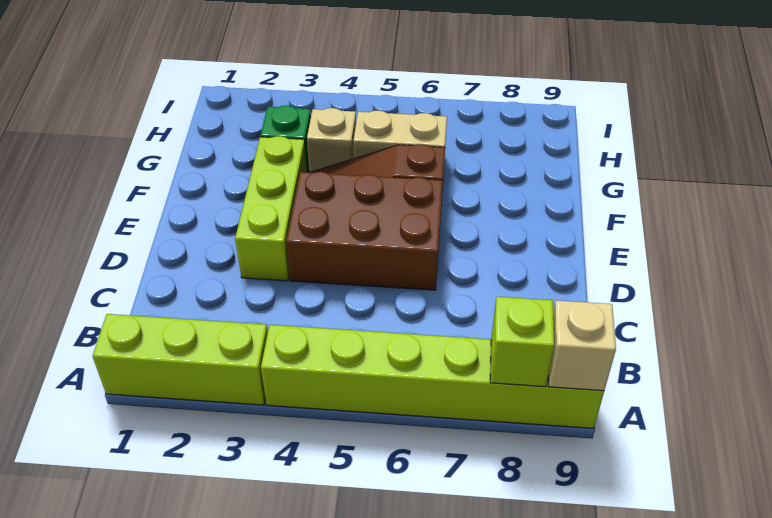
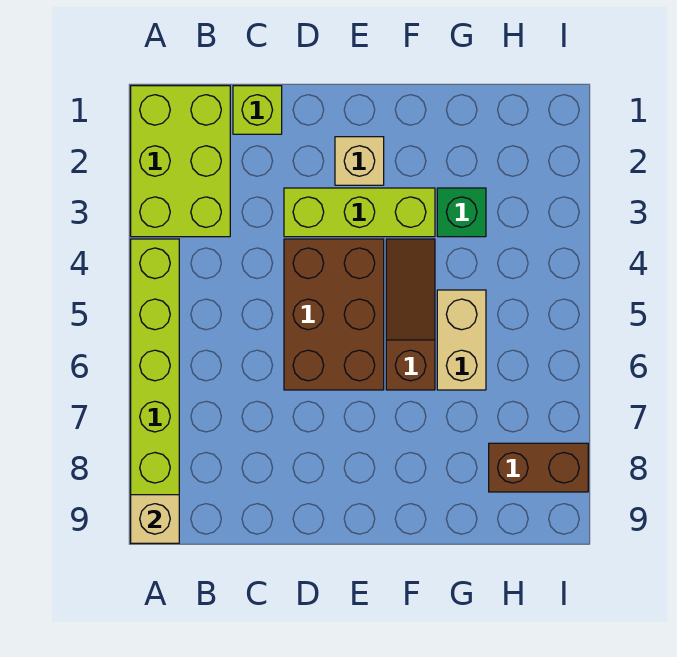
lime 1x3 brick [93,314,268,405] -> lime 2x3 brick [131,86,230,237]
lime 1x1 brick [490,297,554,387] -> lime 1x1 brick moved to [233,86,282,134]
tan 1x1 brick [307,108,356,172] -> tan 1x1 brick moved to [335,137,384,185]
none -> brown 1x2 brick [489,443,588,492]

